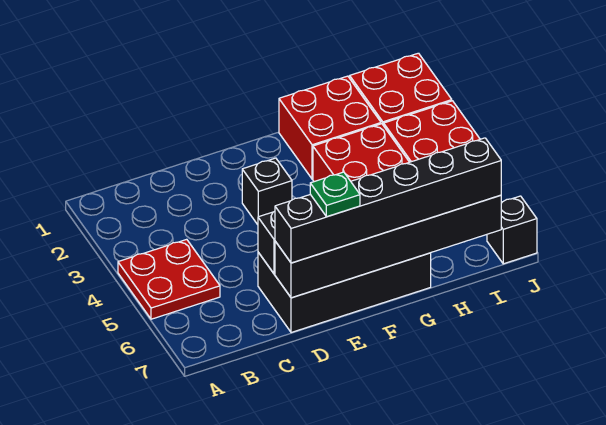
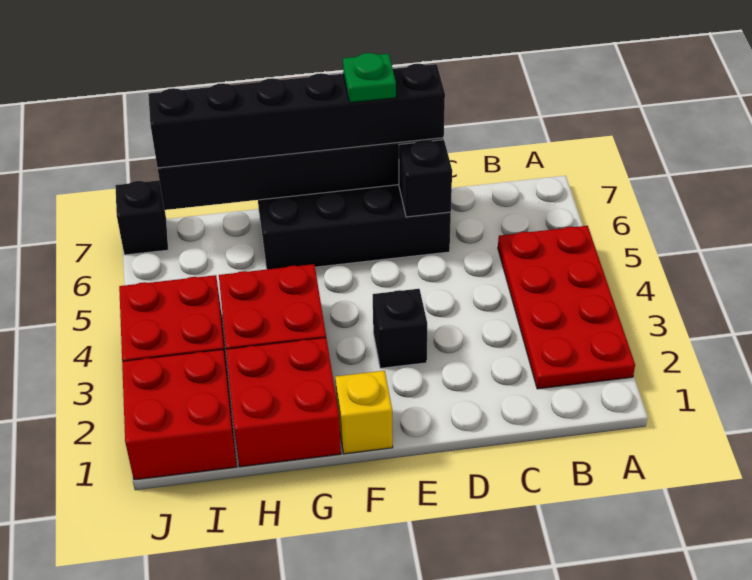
red 2x2 plate [118,239,220,319] -> red 2x4 plate [498,226,635,389]
none -> yellow 1x1 brick [335,371,393,454]

